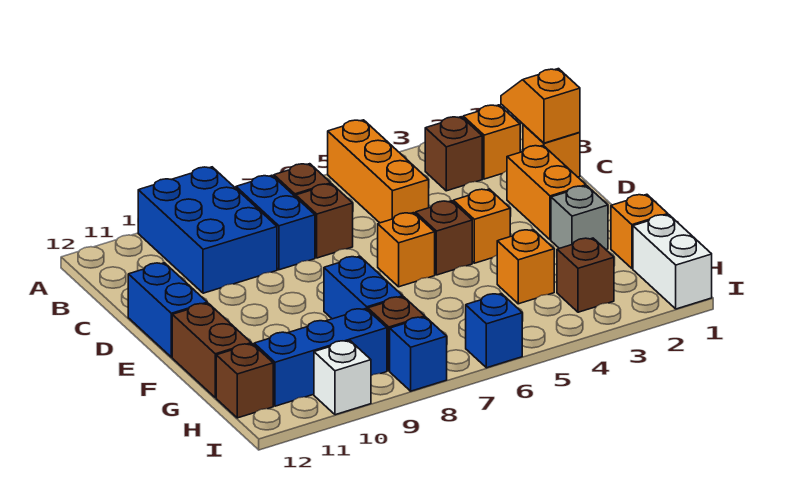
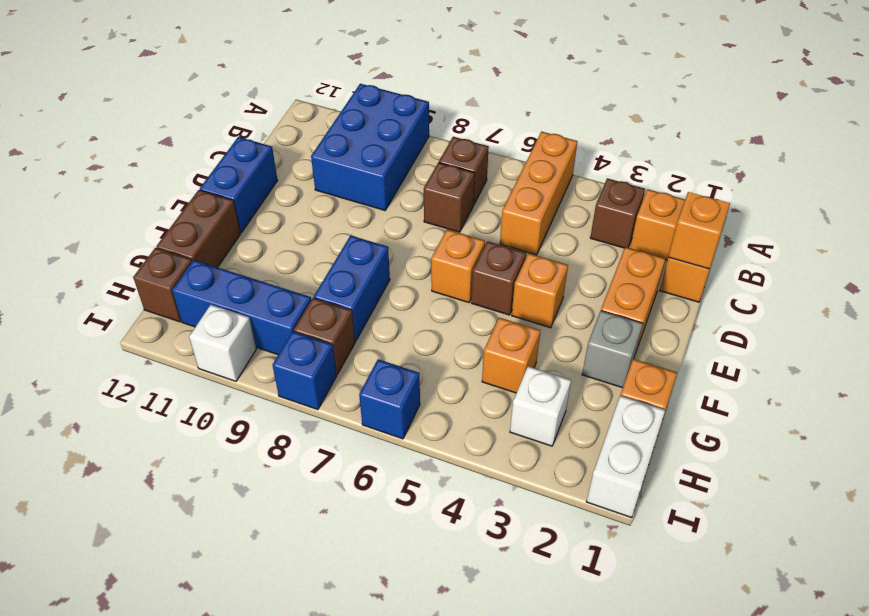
blue 1x2 brick [236,175,315,270] -> none
brown 1x1 brick [557,238,614,312] -> white 1x1 brick [510,366,571,446]

